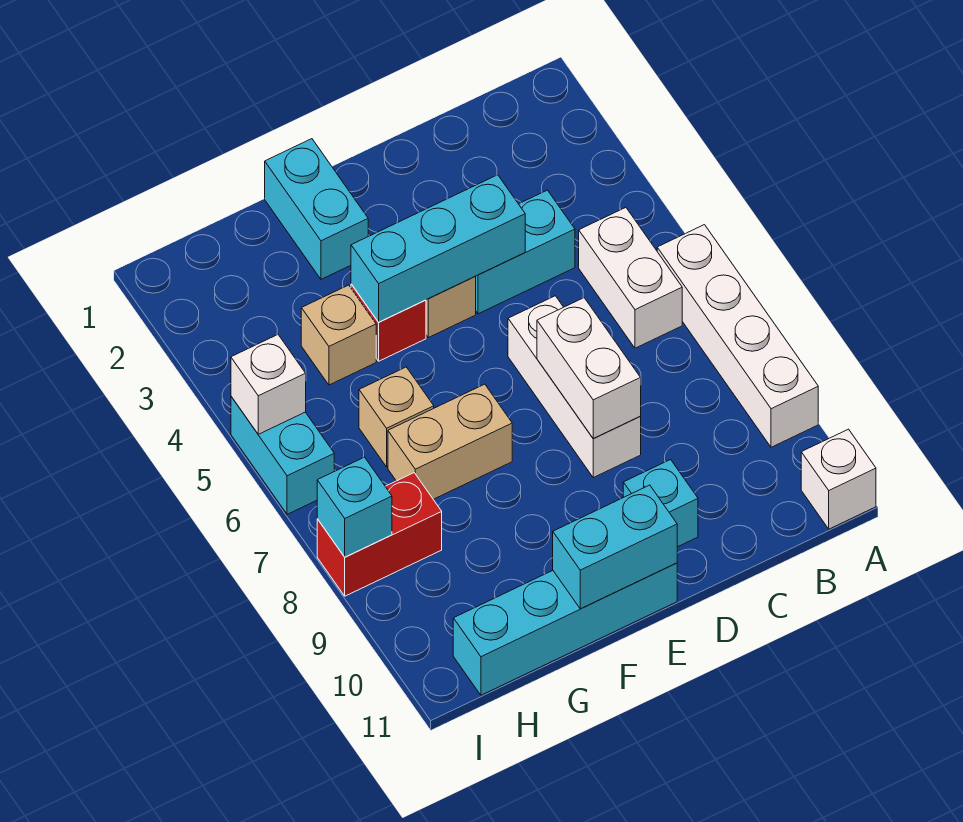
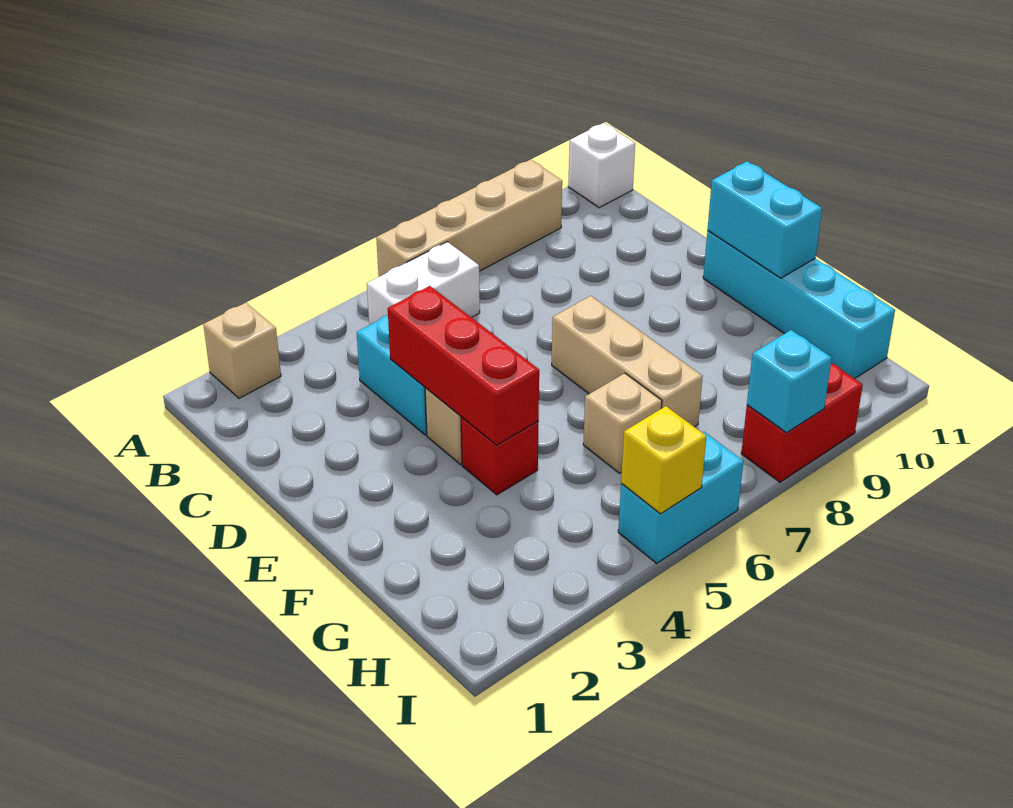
white 1x4 brick [657,225,818,447] -> tan 1x4 brick [376,160,562,277]
cyan 1x3 brick [351,175,525,322] -> red 1x3 brick [388,286,539,445]
white 1x3 brick [508,296,641,478] -> none
white 1x2 brick [537,298,641,439] -> none
cyan 1x1 brick [623,460,698,547] -> none
cyan 1x2 brick [265,139,368,279] -> none
tan 1x2 brick [388,384,512,499] -> tan 1x3 brick [552,296,703,427]
tan 1x1 brick [301,285,376,385] -> tan 1x1 brick moved to [203,303,281,398]
red 1x2 brick [317,473,442,596] -> red 1x2 brick turned to [741,363,863,482]
white 1x1 brick [231,334,306,434] -> yellow 1x1 brick [621,406,706,514]

